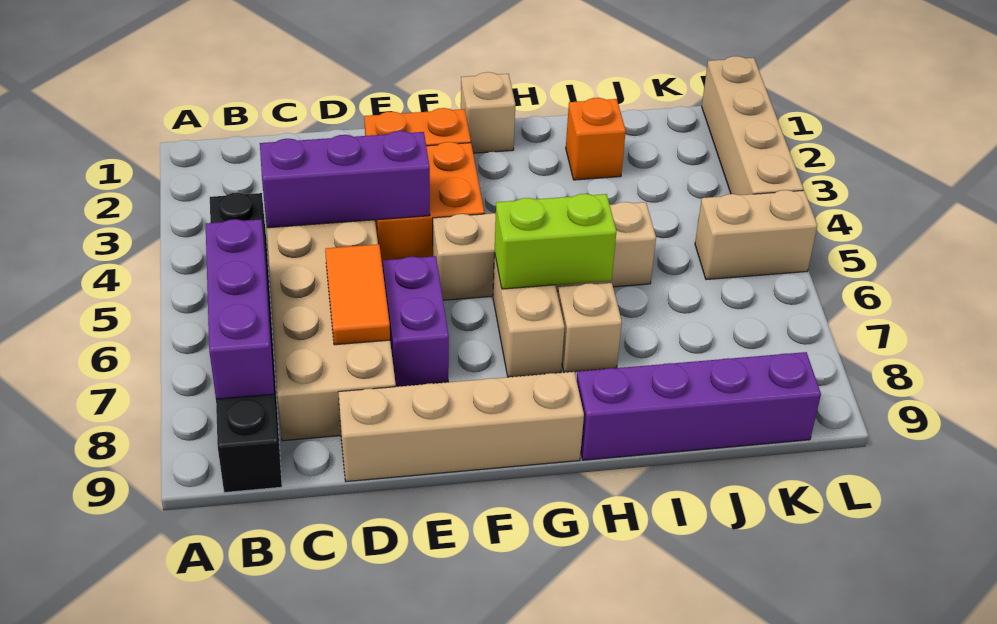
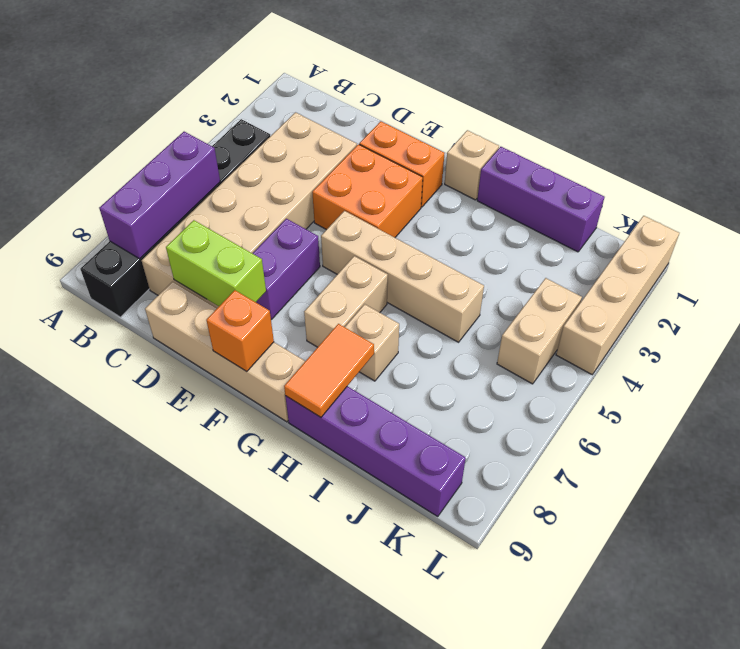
purple 1x3 brick [260,131,430,228] -> purple 1x3 brick moved to [477,147,605,252]
orange 1x2 tile [325,244,390,345] -> orange 1x2 tile moved to [284,324,374,417]
lime 1x2 brick [495,194,617,289] -> lime 1x2 brick moved to [166,220,266,306]
orange 1x1 brick [566,98,626,180] -> orange 1x1 brick moved to [206,290,274,372]
tan 1x2 brick [695,190,817,280] -> tan 1x2 brick turned to [497,278,582,384]

